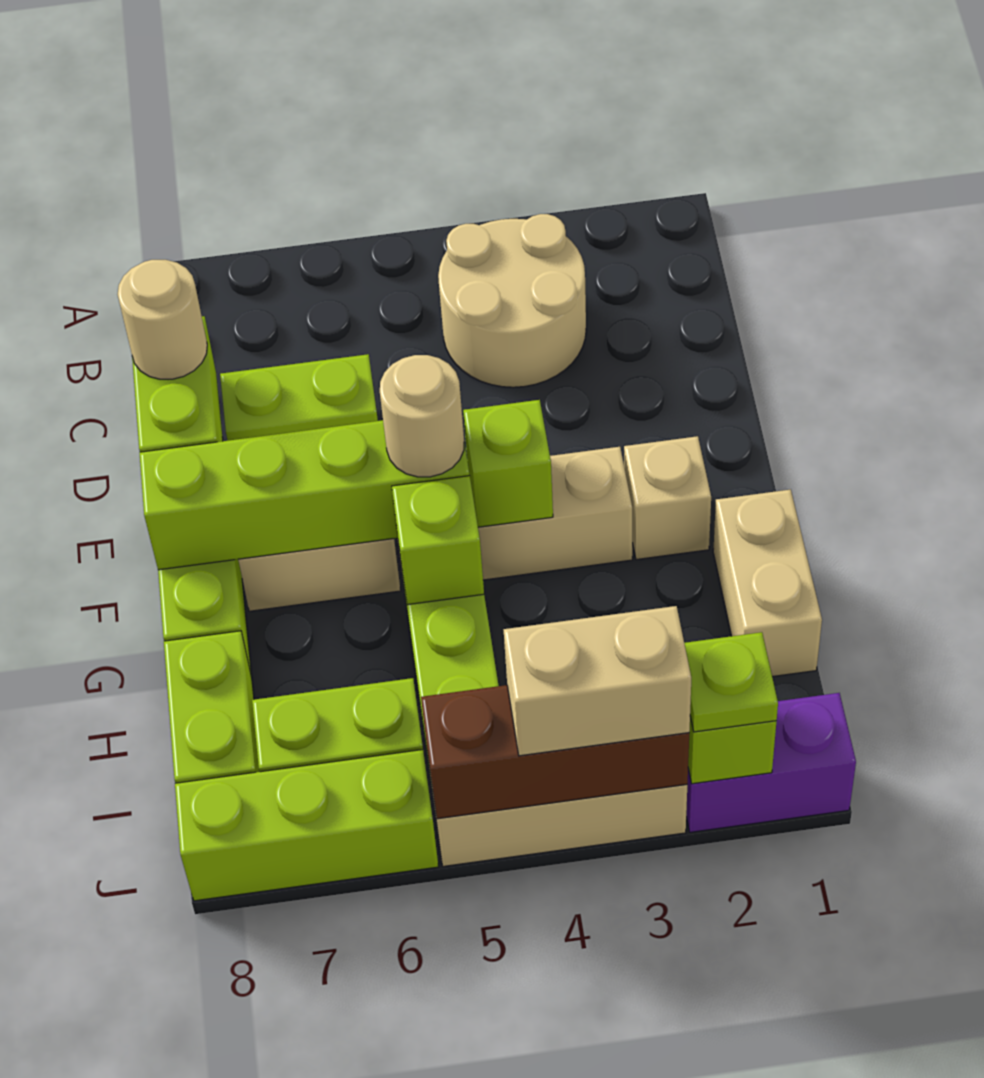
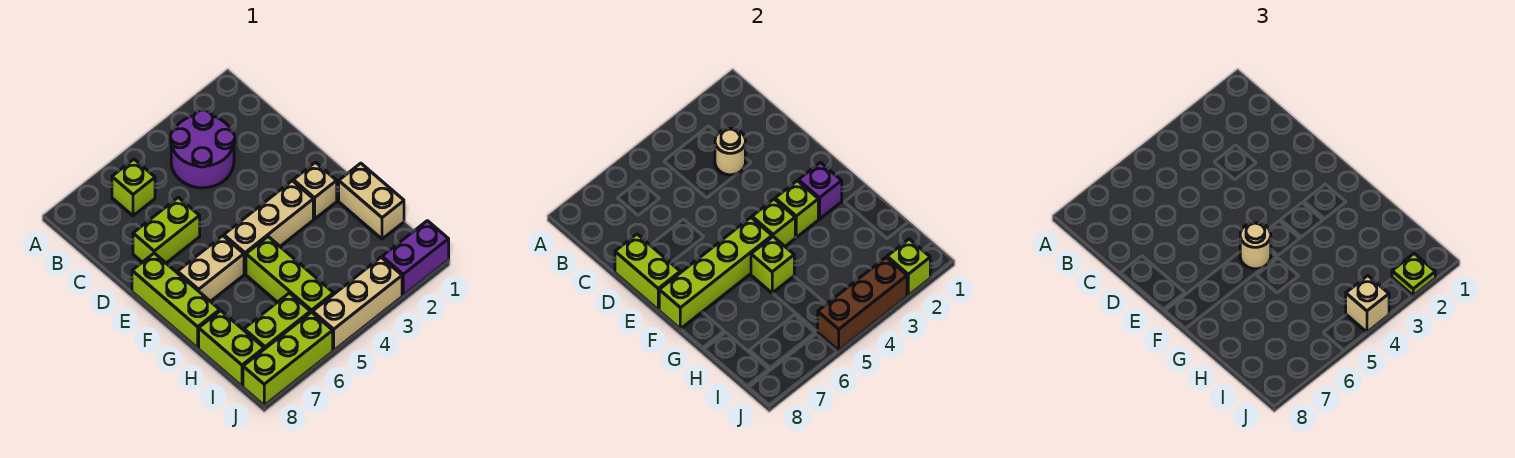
tan 2x2 round brick [438,214,586,387] -> purple 2x2 round brick [171,110,235,188]
none -> lime 1x1 brick [112,159,155,216]
tan 1x1 round brick [118,260,207,379] -> tan 1x1 round brick moved to [715,128,745,175]
none -> purple 1x1 brick [798,162,842,219]
none -> lime 1x1 brick [775,181,818,237]
tan 1x2 brick [504,606,691,756] -> tan 1x1 brick [1346,276,1389,332]

